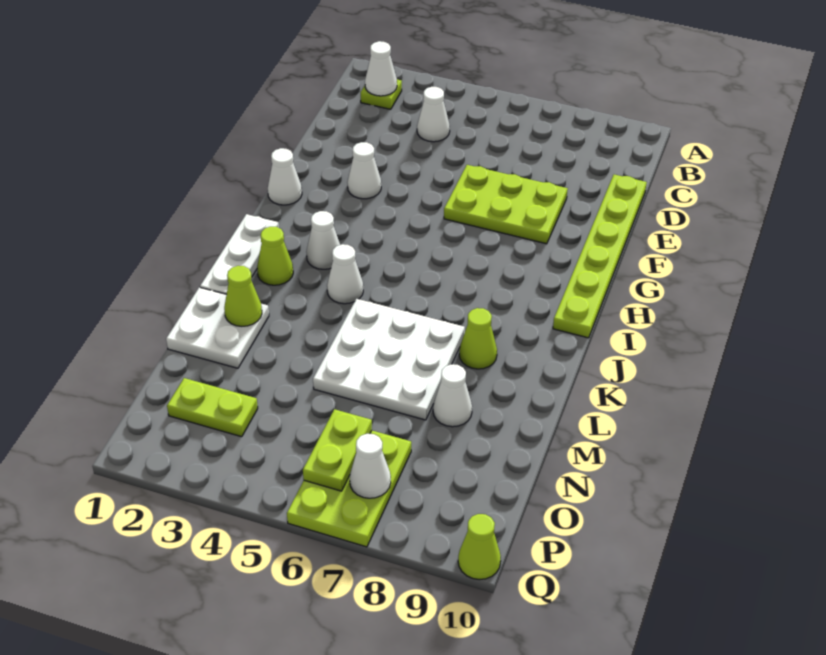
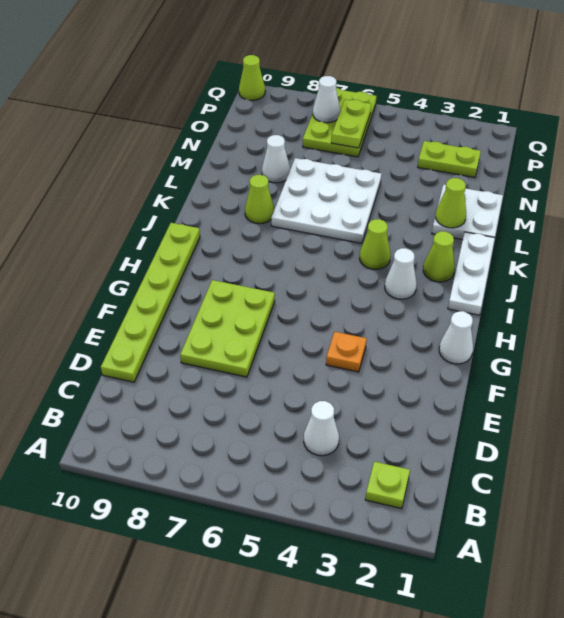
white 1x1 cone [365,41,397,96] -> none
lime 2x3 plate [444,165,568,244] -> lime 2x3 plate turned to [180,280,275,377]
white 1x1 cone [347,142,381,199] -> none
none -> orange 1x1 plate [326,332,367,372]
white 1x1 cone [327,244,363,304] -> lime 1x1 cone [360,219,391,269]

